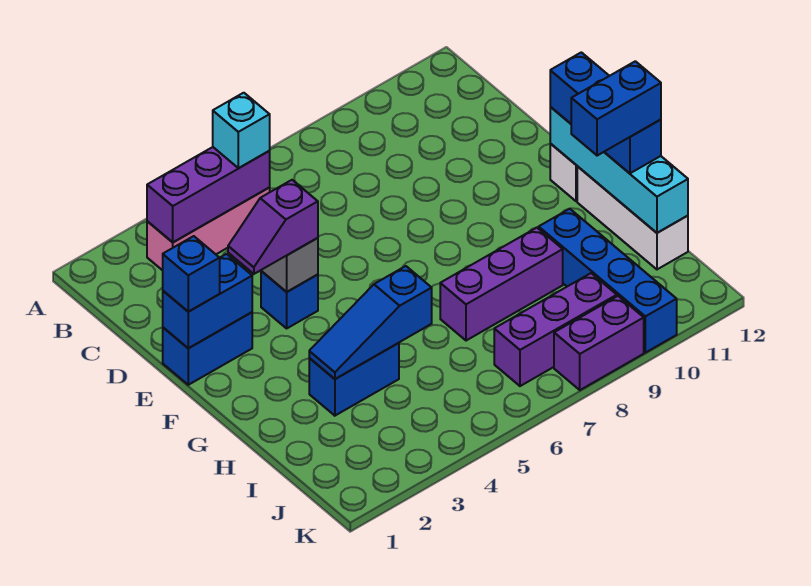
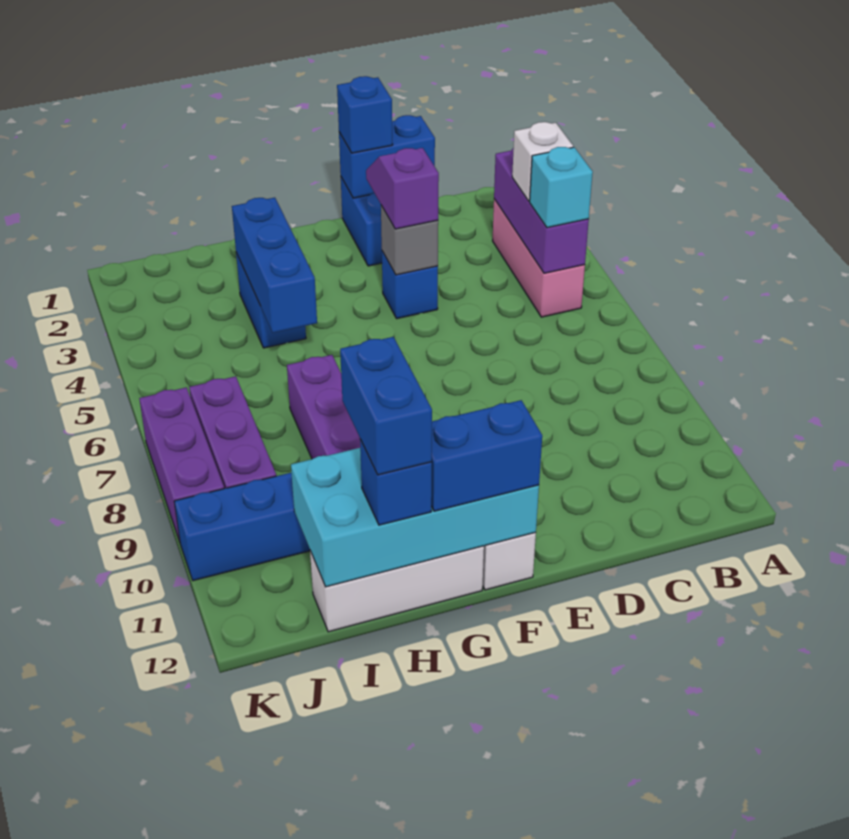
none -> white 1x1 brick [512,122,573,201]
blue 1x2 brick [163,254,252,348] -> blue 1x2 brick turned to [339,115,435,198]
cyan 1x4 brick [550,107,688,233] -> cyan 2x4 brick [291,448,539,587]
blue 1x3 slope [309,266,432,379] -> blue 1x3 brick [232,198,317,333]
purple 1x2 brick [554,296,644,390] -> purple 1x3 brick [139,387,224,542]

